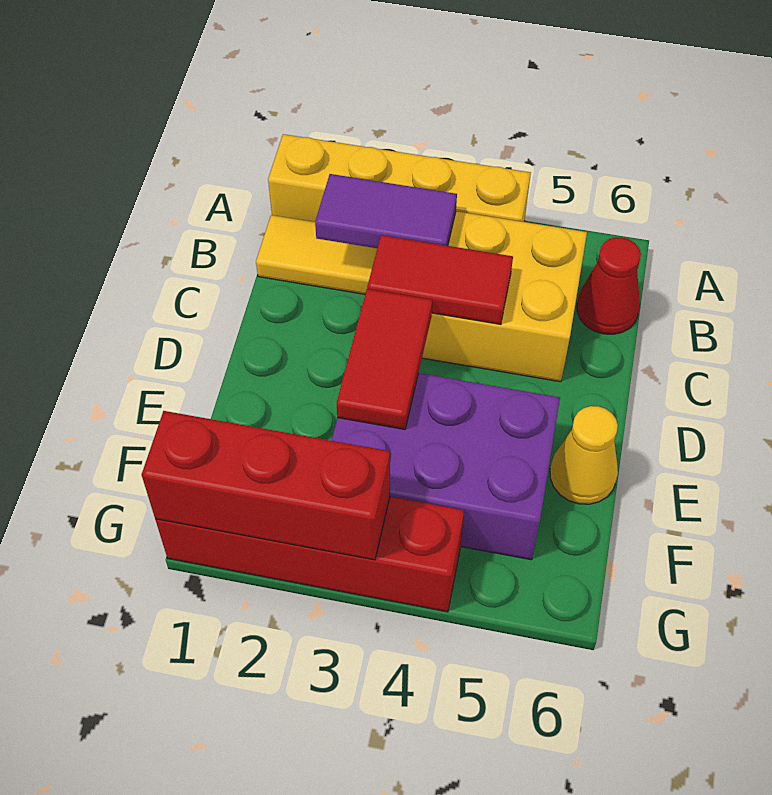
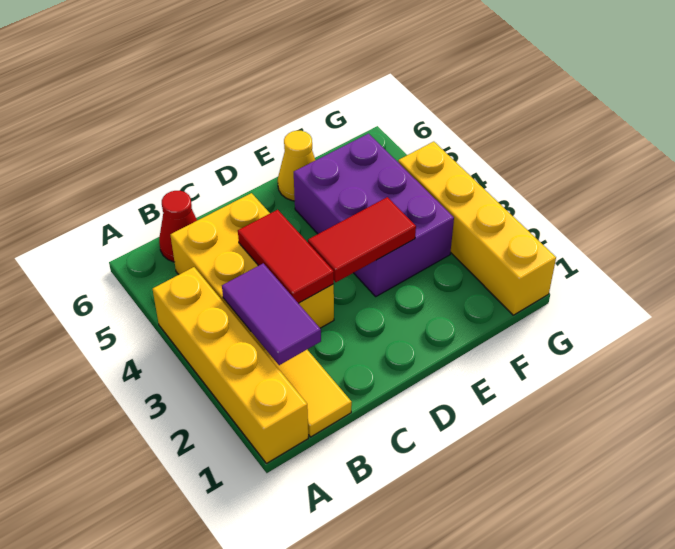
red 1x4 brick [155,497,464,612] -> yellow 1x4 brick [398,142,556,315]
red 1x3 brick [142,411,390,560] -> none

